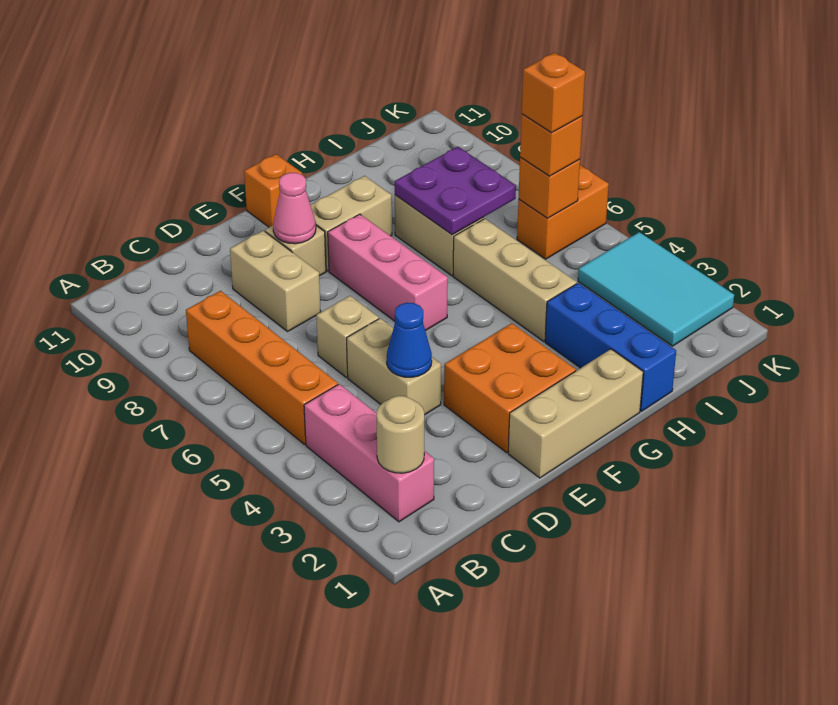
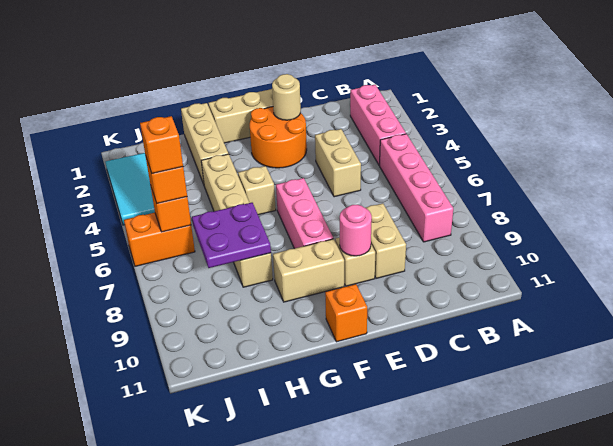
tan 1x1 round brick [376,396,424,473] -> tan 1x1 round brick moved to [272,74,301,120]
orange 1x4 brick [186,291,338,445] -> pink 1x4 brick [380,134,453,242]
blue 1x1 cone [387,303,432,377] -> none
tan 1x1 brick [316,296,379,377] -> tan 1x1 brick moved to [238,166,276,215]
orange 2x2 brick [444,323,576,453] -> orange 2x2 round brick [250,107,307,168]
pink 1x1 cone [273,173,316,244] -> pink 1x1 round brick [340,205,372,256]
blue 1x3 brick [545,283,676,411] -> tan 1x3 brick [181,103,228,184]

